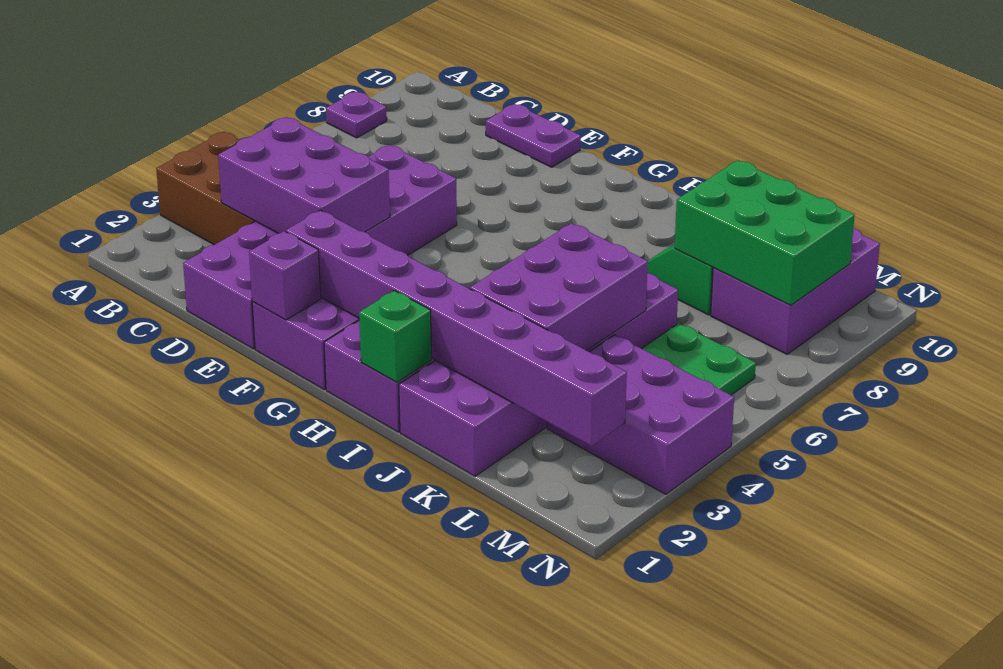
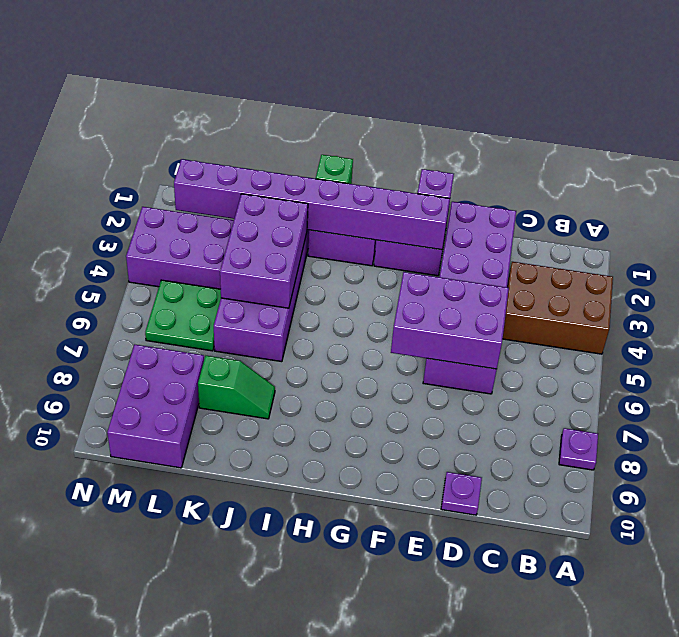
purple 2x3 brick [218,117,390,233] -> purple 2x3 brick moved to [391,272,509,369]
purple 1x2 plate [486,104,581,167] -> purple 1x1 plate [441,472,482,515]
green 2x3 brick [675,160,855,305] -> none

